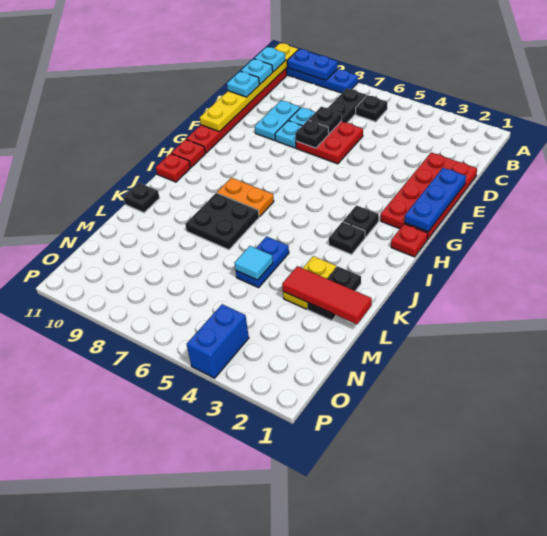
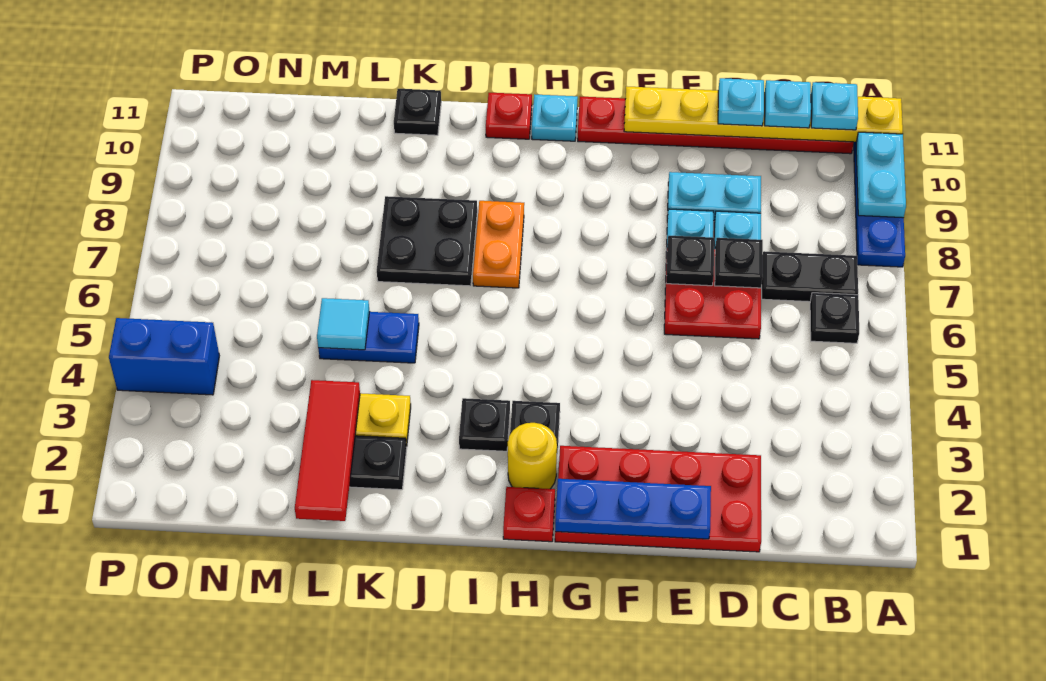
blue 1x2 plate [287,49,338,80] -> cyan 1x2 plate [856,132,906,218]
none -> yellow 1x1 round brick [508,423,557,489]
red 1x1 plate [171,139,205,167] -> cyan 1x1 plate [532,94,578,141]

